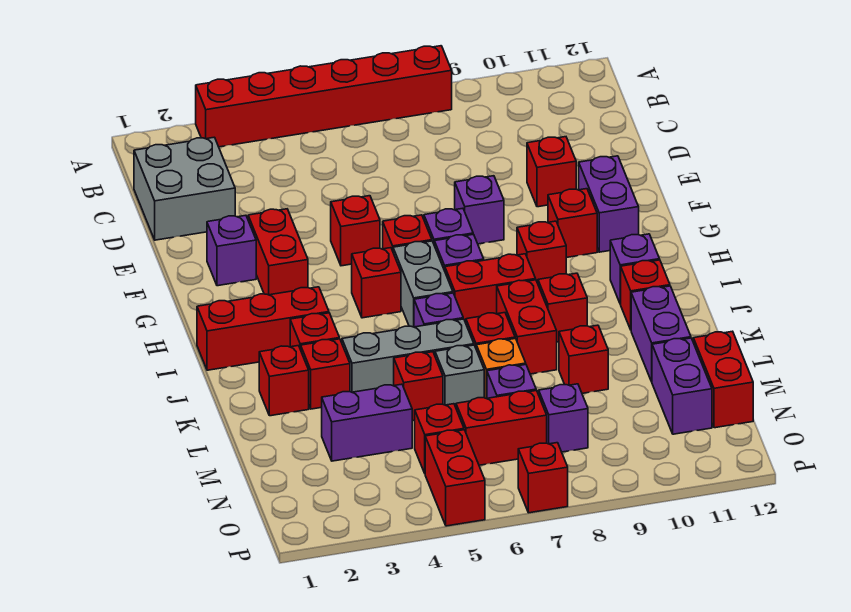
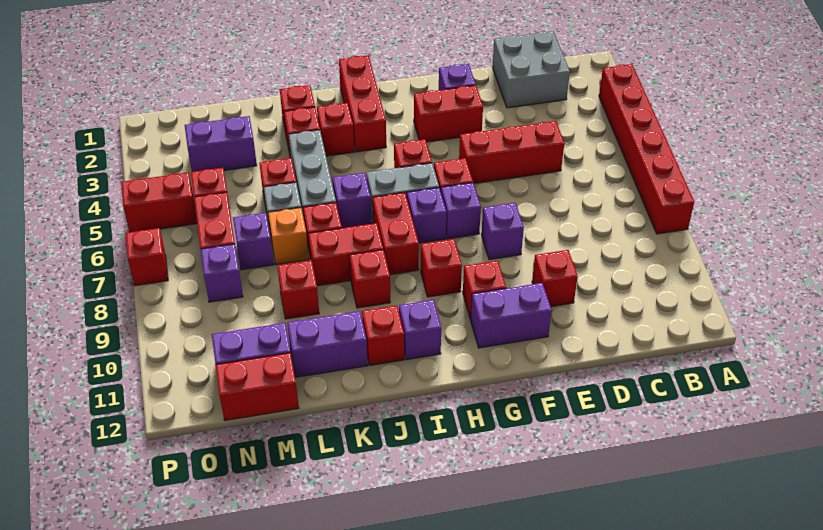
red 1x1 brick [331,196,380,266] -> red 1x3 brick [459,121,564,183]
purple 1x2 brick [322,384,412,461] -> purple 1x2 brick turned to [185,116,257,172]

